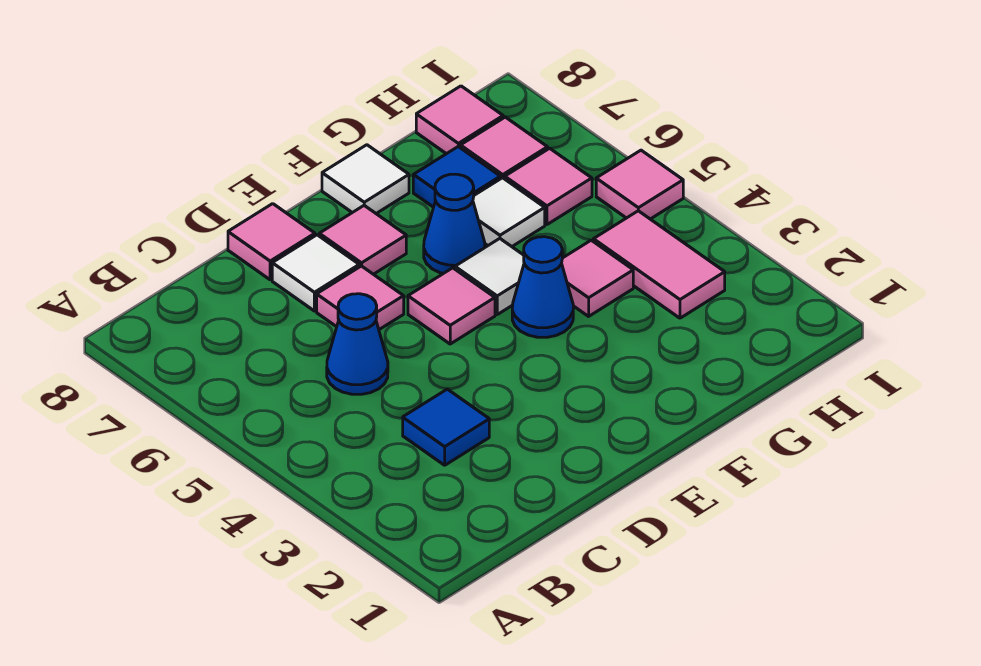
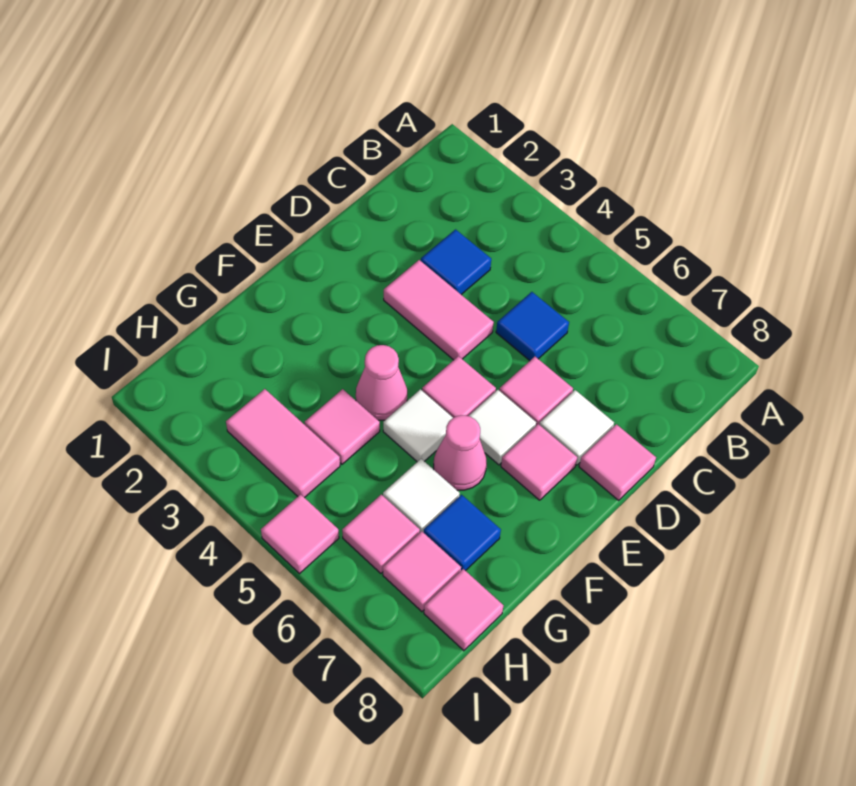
blue 1x1 cone [327,294,388,394] -> blue 1x1 tile [496,292,569,361]
none -> pink 1x2 tile [384,260,494,360]
blue 1x1 cone [512,237,573,337] -> pink 1x1 cone [356,345,407,420]
blue 1x1 cone [424,174,485,274] -> pink 1x1 cone [434,415,487,490]
white 1x1 tile [322,145,409,213] -> white 1x1 tile moved to [469,390,536,465]

